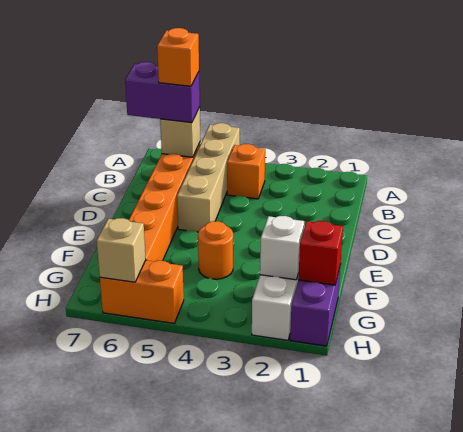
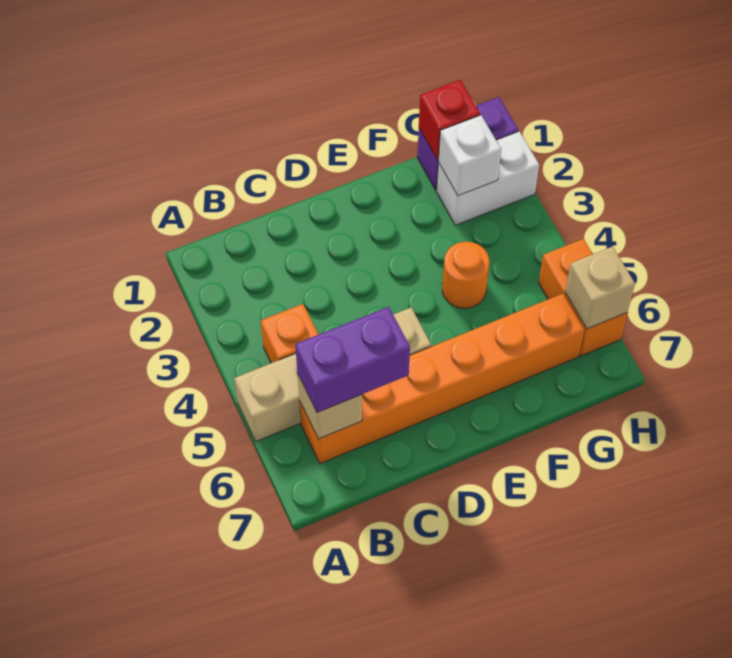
purple 1x2 brick [125,62,200,123] -> purple 1x2 brick turned to [295,307,410,413]
orange 1x1 brick [157,28,199,86] -> none

